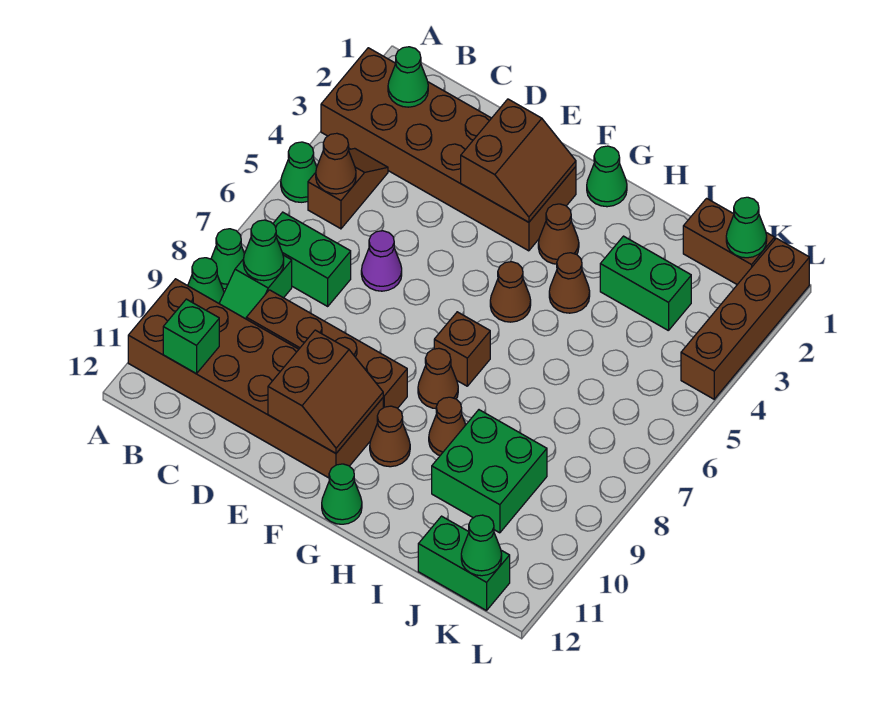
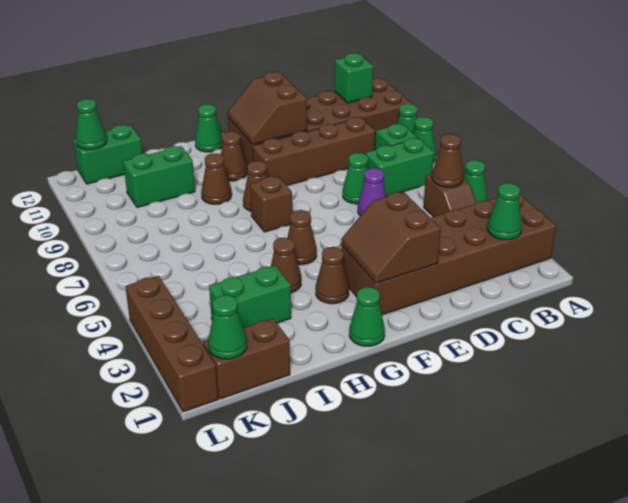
green 1x1 cone [243,220,284,281] -> green 1x1 cone moved to [343,153,368,204]
green 2x2 brick [432,410,547,533] -> green 1x2 brick [123,146,195,208]

